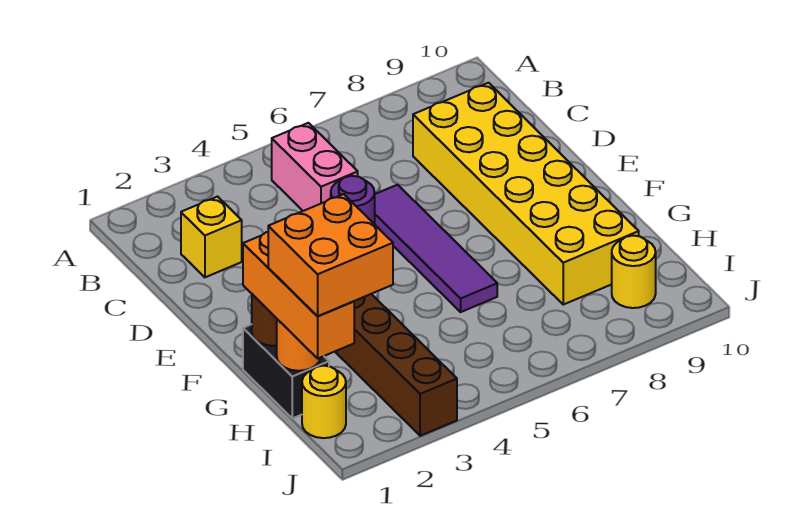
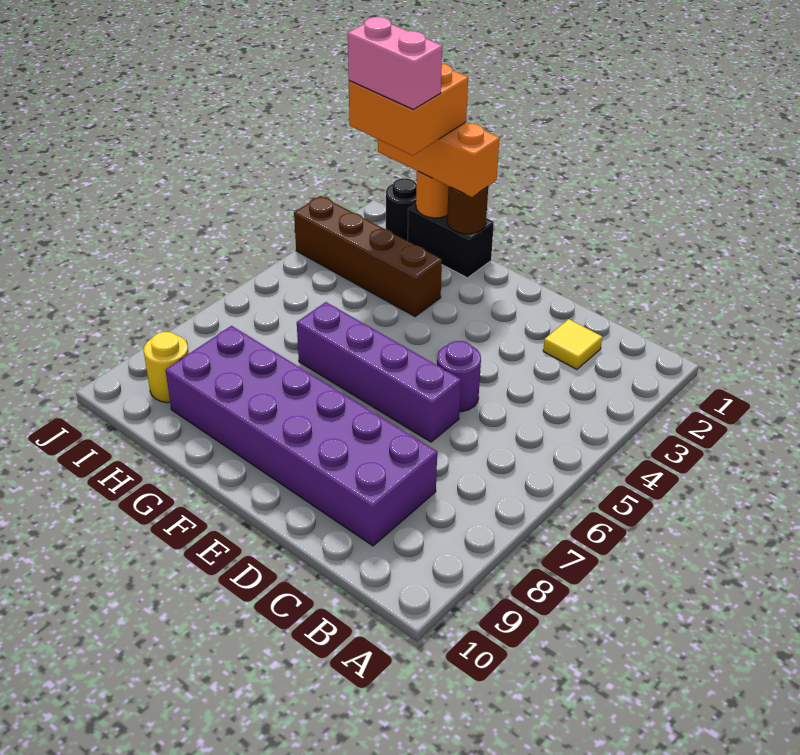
pink 1x2 brick [272,123,358,211] -> pink 1x2 brick moved to [348,17,442,109]
yellow 1x1 brick [181,197,242,277] -> yellow 1x1 tile [543,319,602,369]
yellow 2x6 brick [413,83,639,305] -> purple 2x6 brick [165,326,437,546]
purple 1x4 tile [375,185,497,312] -> purple 1x4 brick [297,302,461,442]
yellow 1x1 round brick [302,366,346,438] -> black 1x1 round brick [386,178,416,241]

